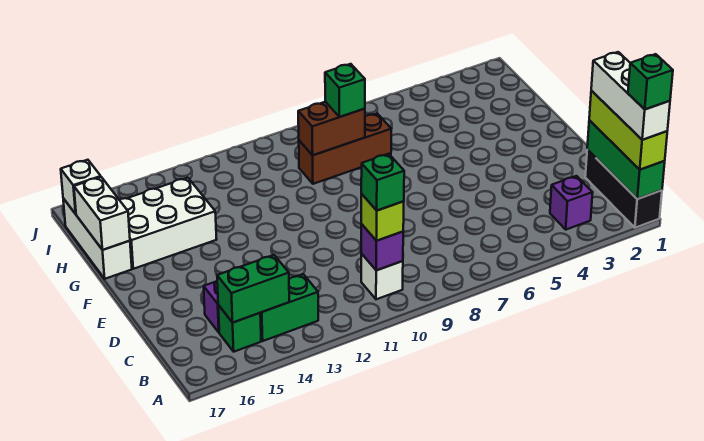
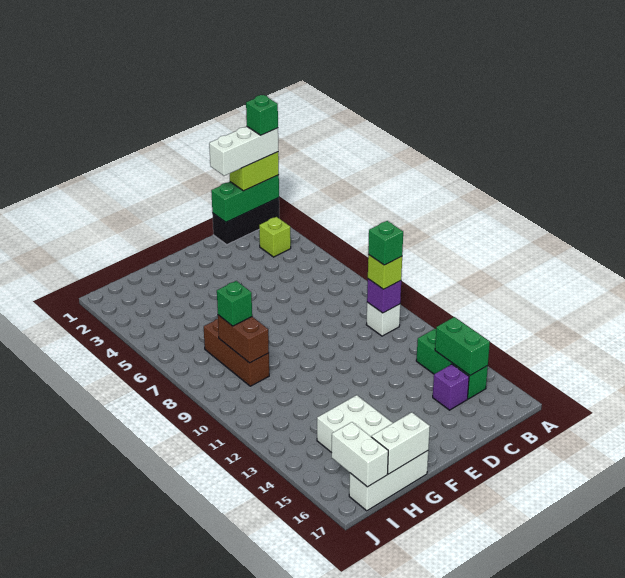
lime 1x3 brick [589,91,667,170] -> lime 1x2 brick [230,152,279,191]
purple 1x1 brick [550,176,593,230] -> lime 1x1 brick [259,217,291,257]
white 1x1 brick [61,160,101,214] -> white 1x2 brick [332,422,388,487]

